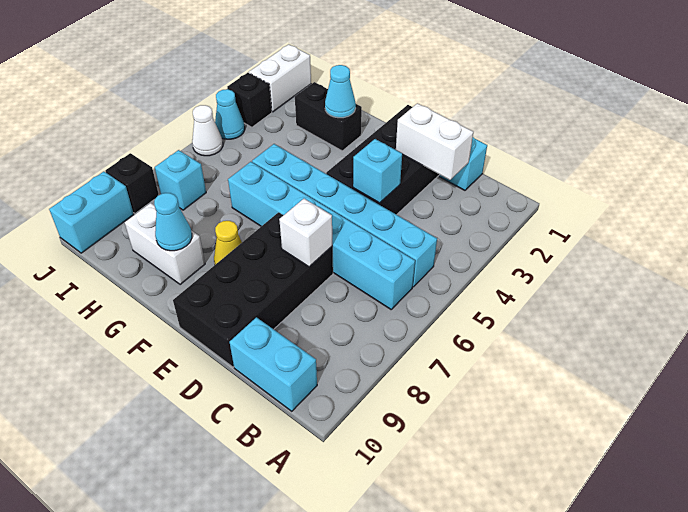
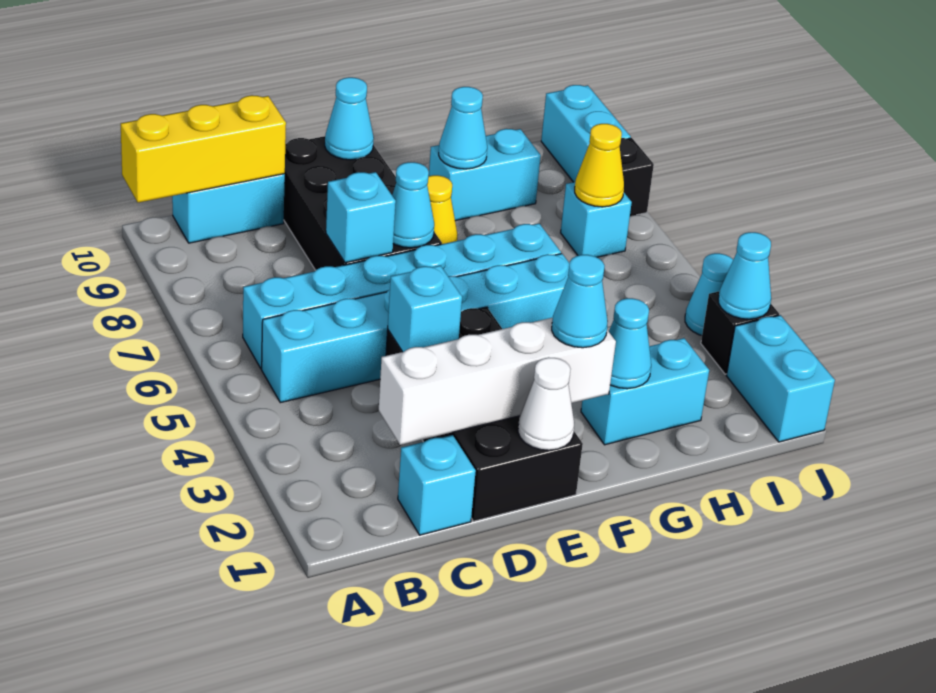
none -> yellow 1x3 brick [121,95,286,203]
white 1x2 brick [396,103,473,180] -> white 1x4 brick [379,318,616,445]
white 1x1 brick [279,199,332,267] -> cyan 1x1 brick [326,172,396,263]
none -> cyan 1x1 cone [392,162,434,248]
none -> cyan 1x1 cone [325,77,374,160]
none -> cyan 1x1 cone [552,255,608,348]
black 1x2 brick [295,82,362,151] -> cyan 1x2 brick [581,338,709,445]
white 1x2 brick [125,203,205,285] -> cyan 1x2 brick [429,129,541,221]
none -> yellow 1x1 cone [575,124,624,207]
white 1x2 brick [249,44,311,112] -> cyan 1x2 brick [726,315,835,442]
none -> cyan 1x1 cone [718,232,771,319]
white 1x1 cone [192,105,223,156] -> white 1x1 cone moved to [518,357,574,450]

